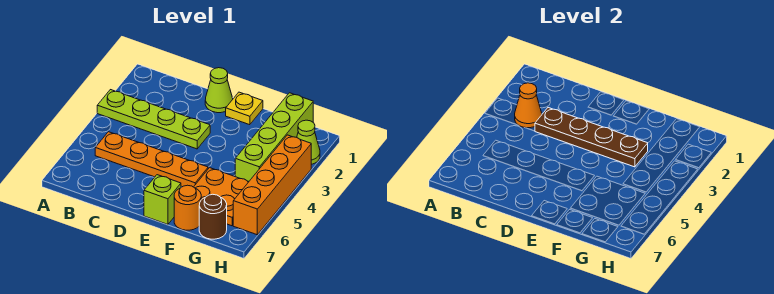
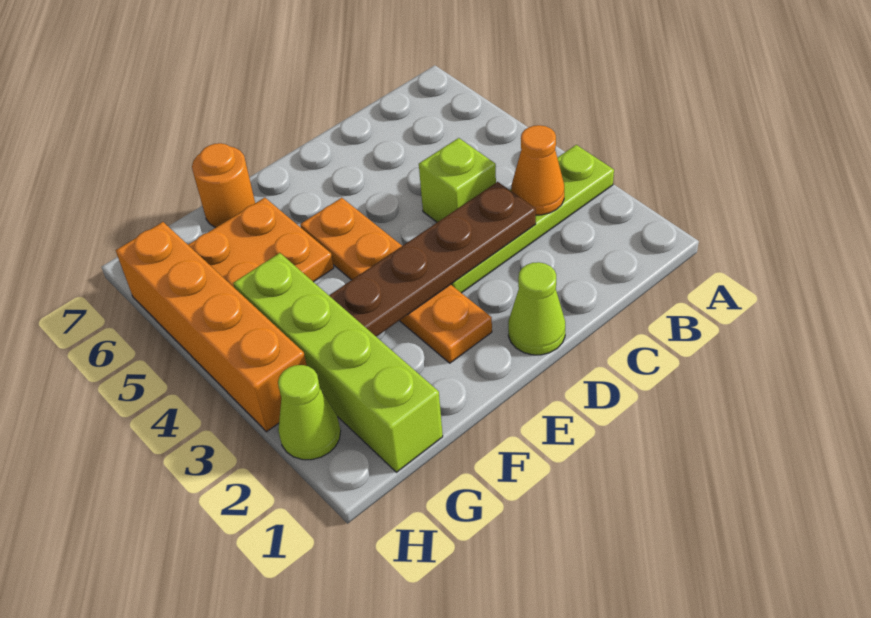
orange 1x4 plate [95,132,208,187] -> orange 1x4 plate turned to [300,198,492,363]
yellow 1x1 plate [226,92,263,125] -> none
lime 1x1 brick [144,175,181,224] -> lime 1x1 brick moved to [419,138,496,222]
brown 1x1 round brick [199,194,227,239] -> none

